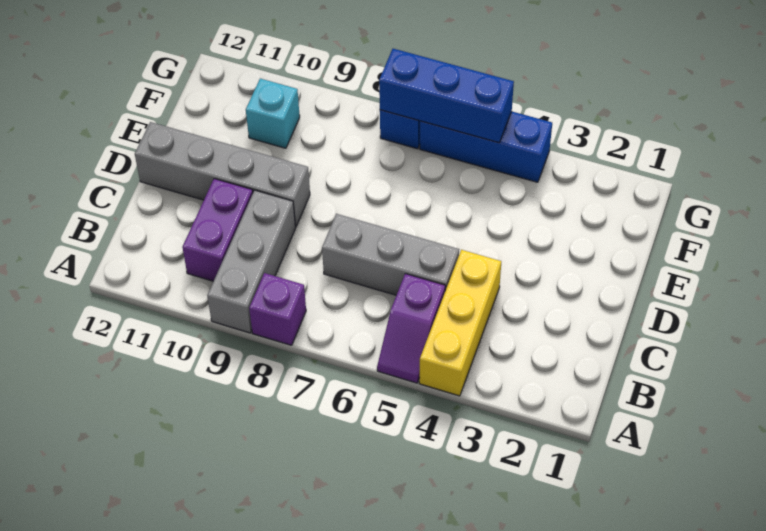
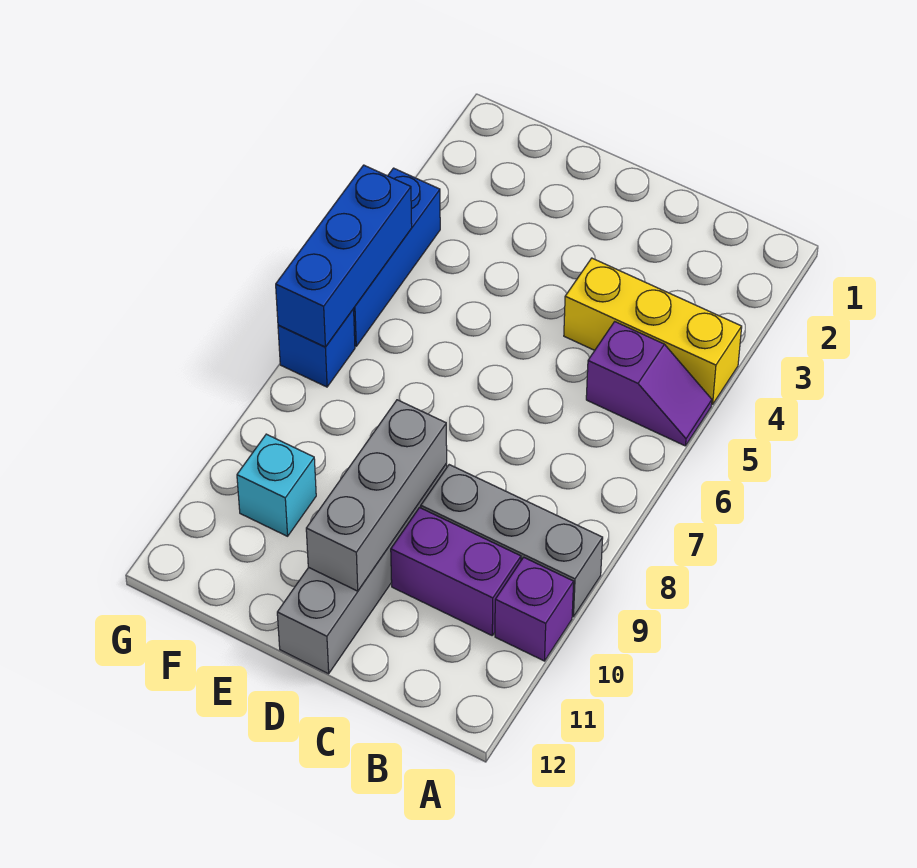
purple 1x1 brick [249,273,306,345] -> purple 1x1 brick moved to [495,557,574,661]
grey 1x3 brick [322,214,459,295] -> grey 1x3 brick moved to [306,400,447,591]

